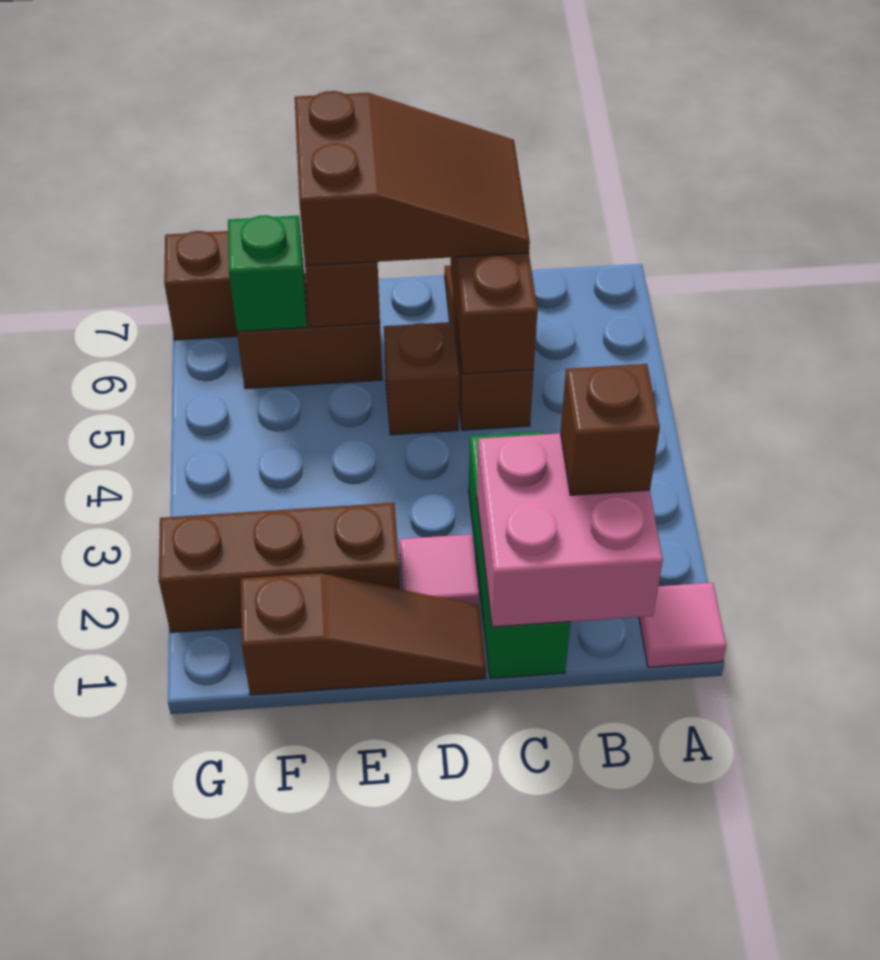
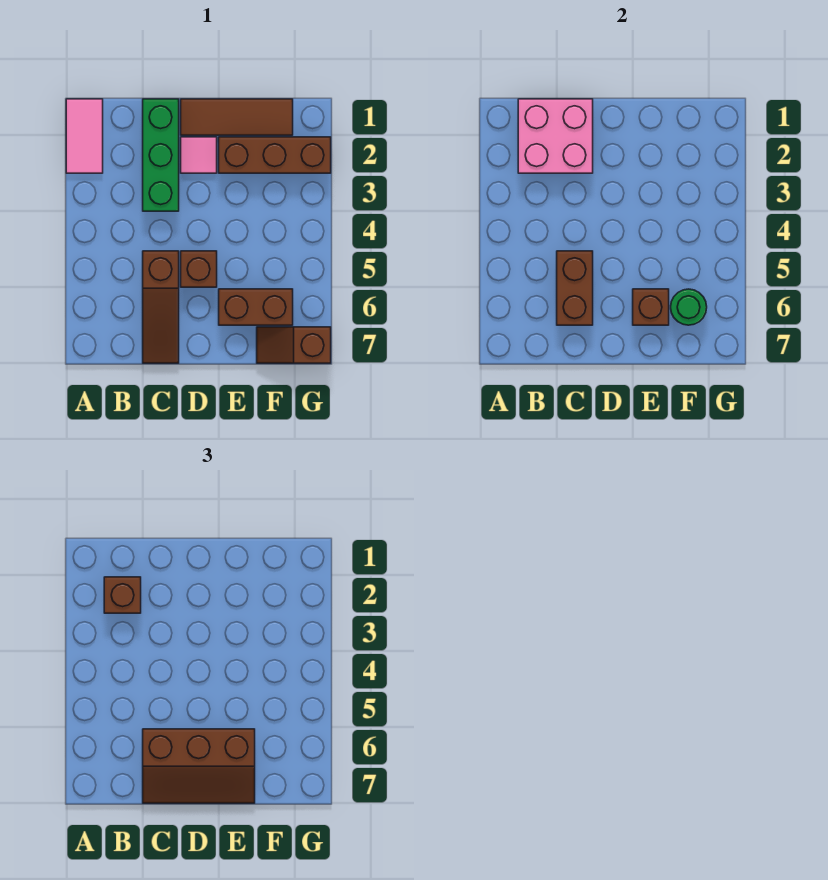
pink 1x1 tile [639,583,726,667] -> pink 1x2 tile [66,99,103,173]
brown 2x3 slope [295,91,530,266] -> brown 2x3 slope turned to [143,729,255,803]
brown 1x3 slope [241,573,486,695] -> brown 1x3 tile [181,99,293,135]
green 1x1 brick [228,215,307,332] -> green 1x1 round brick [671,289,707,325]

